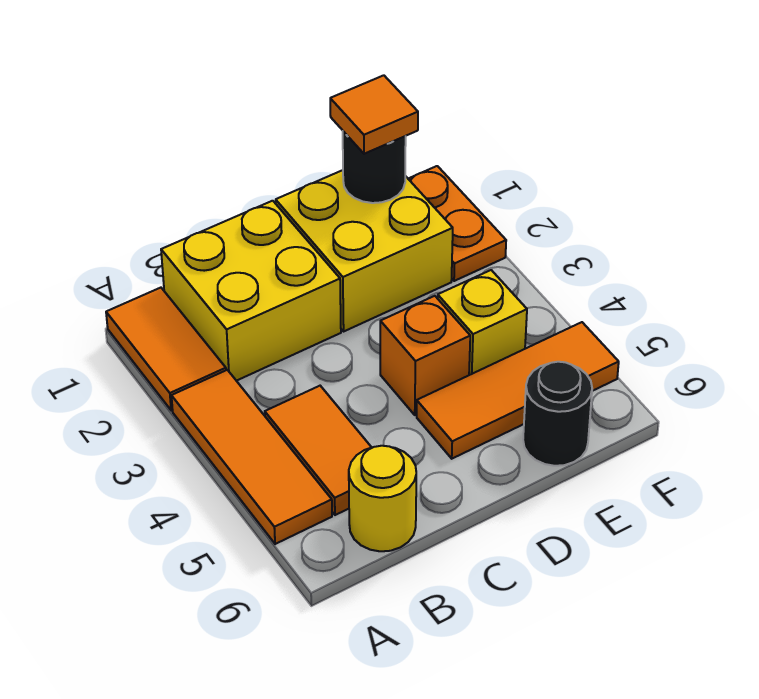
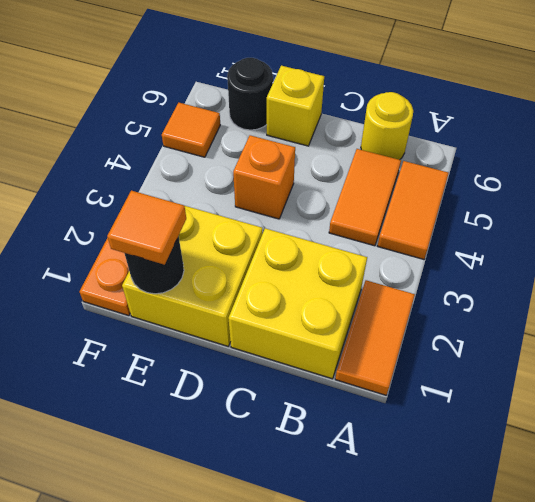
orange 1x3 tile [172,370,332,544] -> orange 1x2 tile [378,161,449,259]
orange 1x3 tile [417,322,619,459] -> orange 1x1 tile [162,103,220,157]
yellow 1x1 brick [438,270,527,375] -> yellow 1x1 brick moved to [267,66,324,146]

